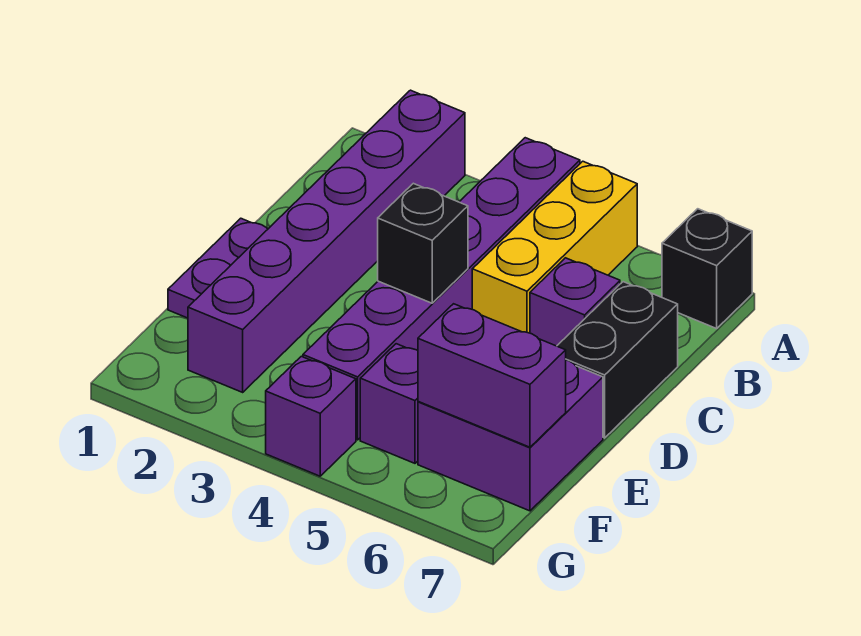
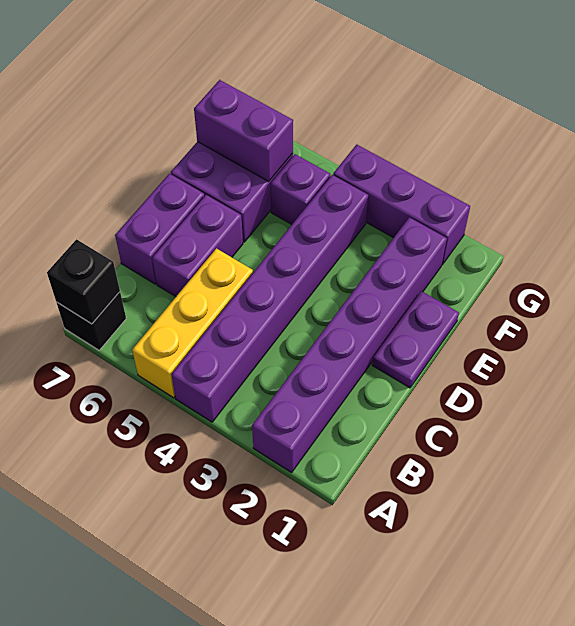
purple 1x1 brick [530,258,620,346] -> purple 1x2 brick [152,195,243,297]
black 1x2 brick [557,282,678,438] -> purple 1x2 brick [115,174,204,284]
black 1x1 brick [378,183,468,303] -> black 1x1 brick moved to [47,239,120,324]
purple 1x1 brick [266,356,356,476] -> purple 1x3 brick [333,145,470,265]

